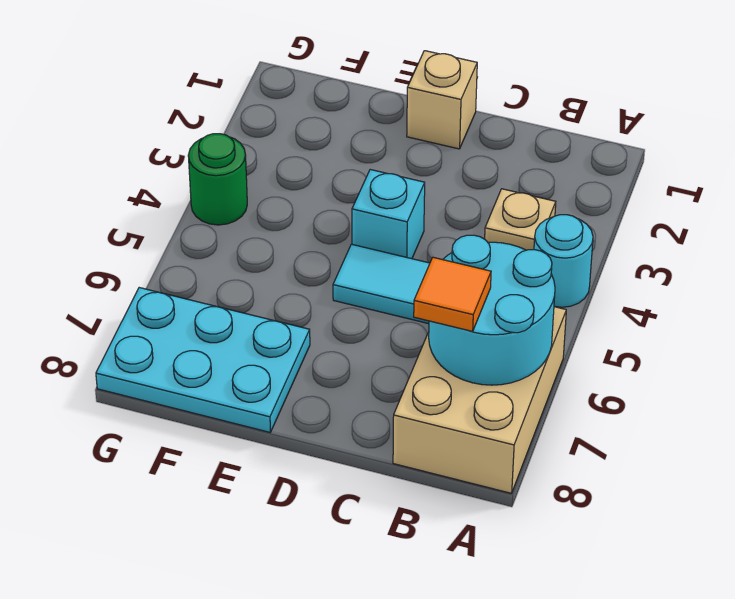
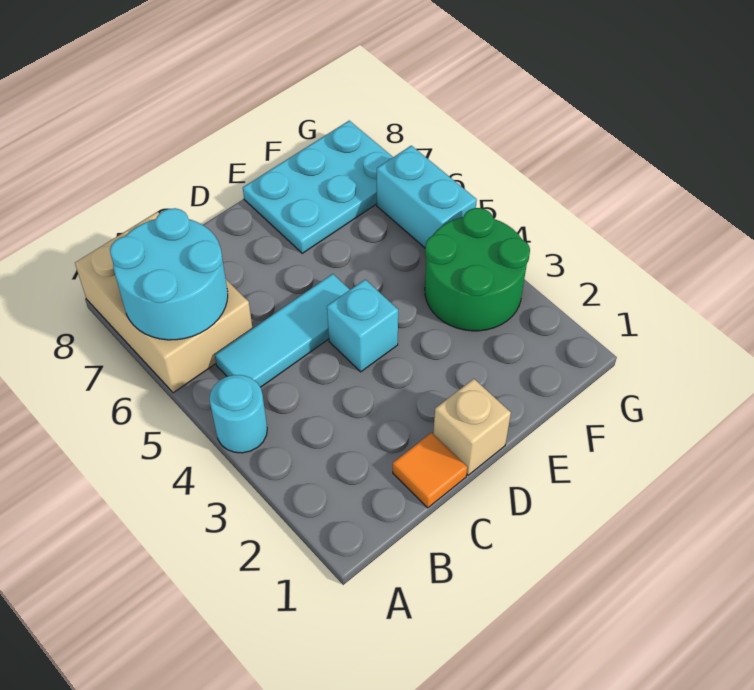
tan 1x1 plate [485,189,556,250] -> none
orange 1x1 tile [414,257,491,331] -> orange 1x1 tile moved to [393,433,467,508]
green 1x1 round brick [188,134,247,225] -> green 2x2 round brick [425,208,530,331]
none -> cyan 1x2 brick [377,146,477,248]

